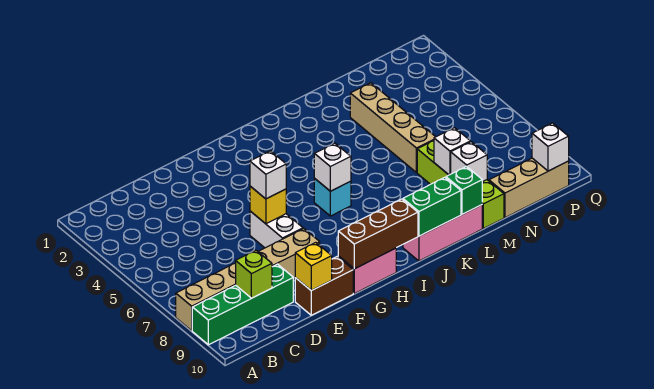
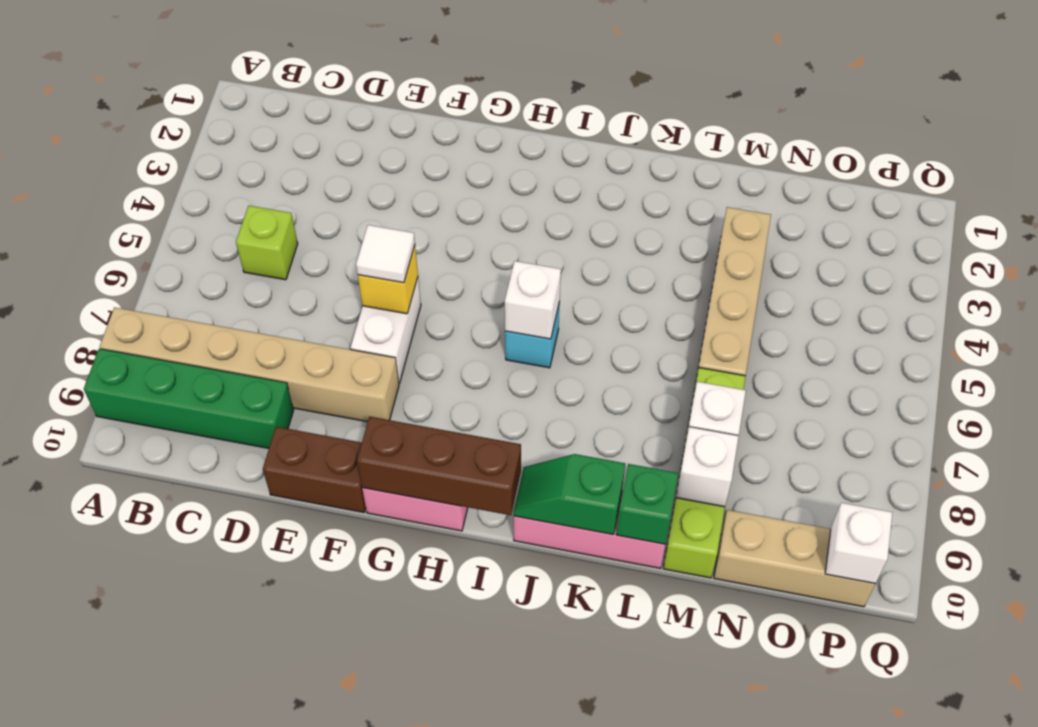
lime 1x1 brick [236,250,272,298] -> lime 1x1 brick moved to [236,206,298,280]
yellow 1x1 brick [295,242,332,290] -> none
white 1x1 brick [250,151,286,199] -> white 1x1 tile [356,225,415,283]
green 1x2 brick [403,177,461,236] -> green 1x2 slope [514,454,625,534]

